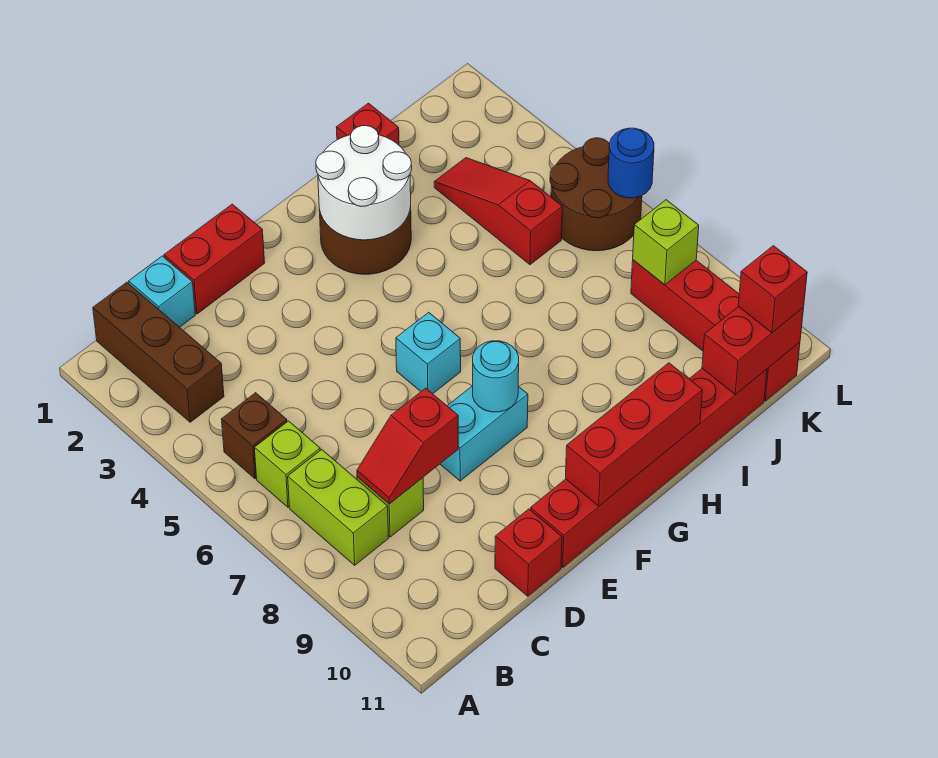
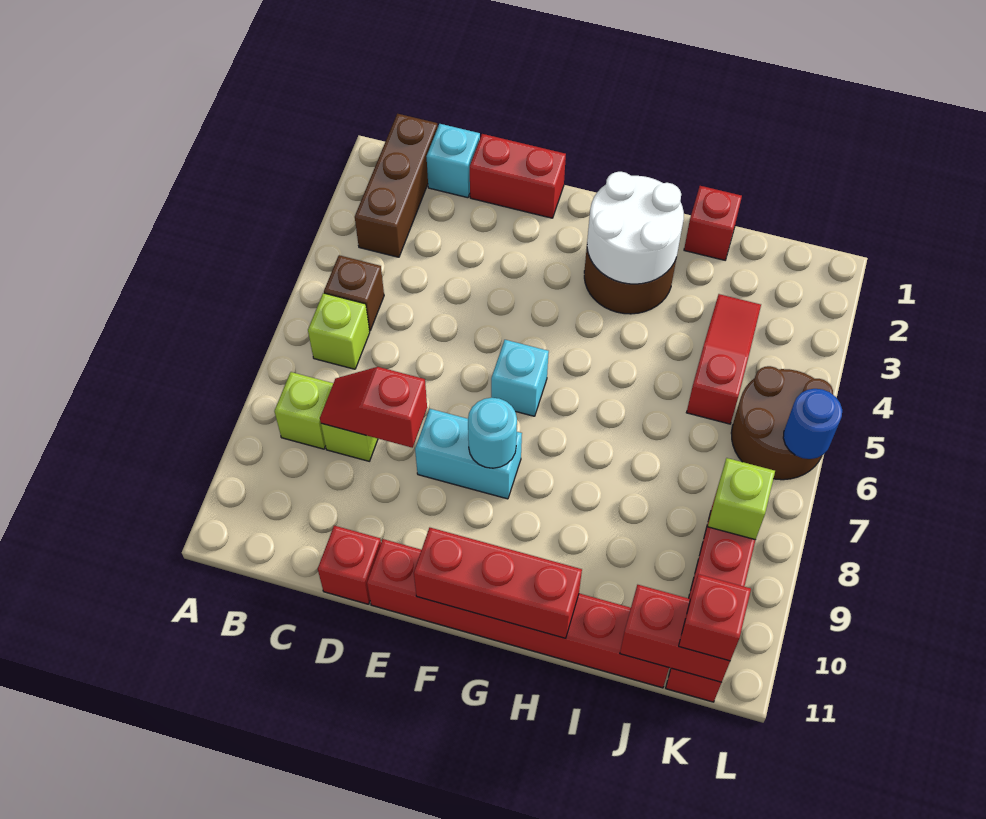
lime 1x2 brick [288,450,388,565] -> lime 1x1 brick [274,372,333,449]

